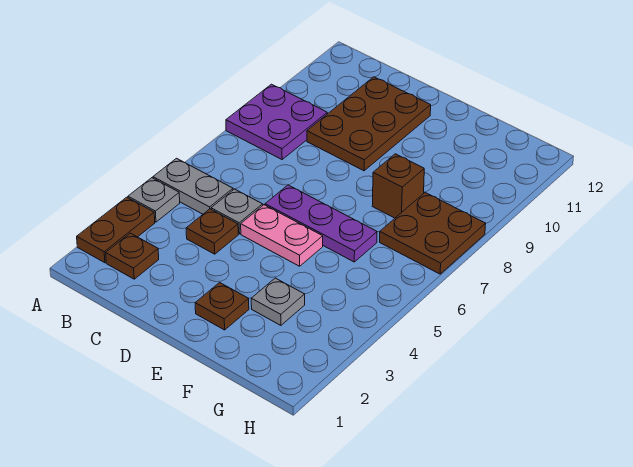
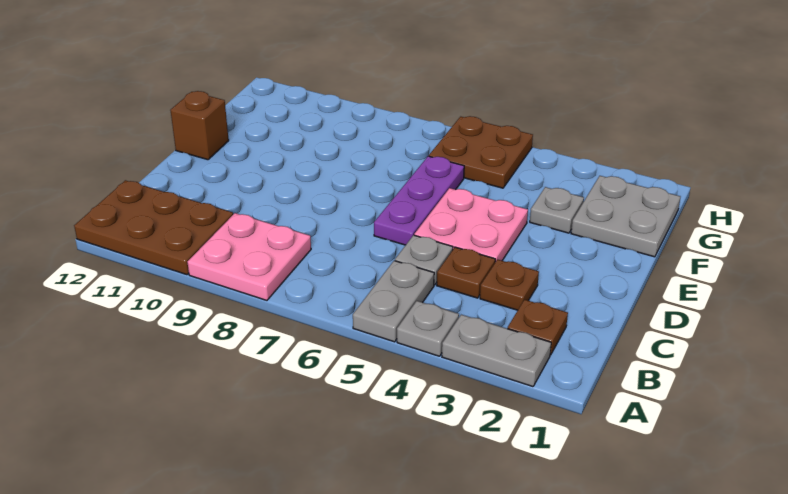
brown 1x2 plate [77,197,155,263] -> grey 1x2 plate [442,315,551,387]
purple 2x2 plate [226,84,327,159] -> pink 2x2 plate [188,213,311,300]
brown 2x3 plate [307,77,431,171] -> brown 2x3 plate moved to [74,180,233,275]
pink 1x2 plate [241,205,323,266] -> pink 2x2 plate [414,188,528,262]
brown 1x1 plate [195,283,249,330] -> brown 1x1 plate moved to [480,260,539,310]
none -> grey 2x2 plate [571,176,680,257]
brown 1x1 brick [372,154,424,218] -> brown 1x1 brick moved to [170,91,229,160]
brown 2x2 plate [380,193,486,274] -> brown 2x2 plate moved to [429,116,533,188]

